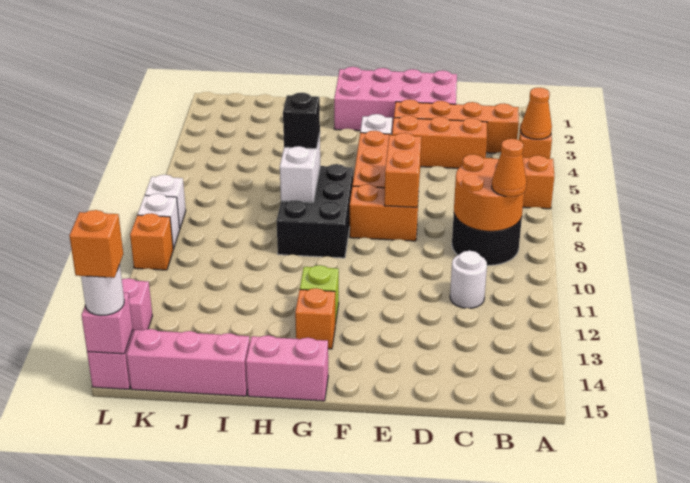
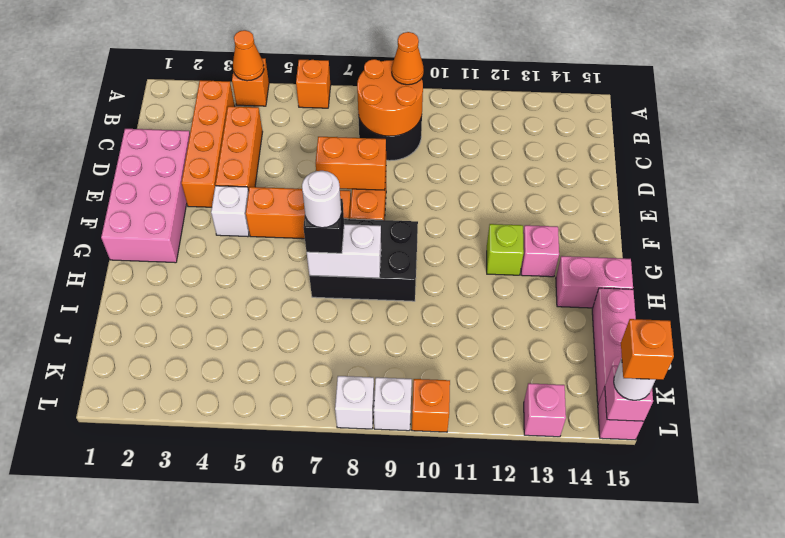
white 1x1 round brick [450,251,487,308] -> white 1x1 round brick moved to [302,171,341,228]
orange 1x1 brick [295,288,335,349] -> pink 1x1 brick [521,225,559,277]
pink 1x2 brick [246,335,328,401] -> pink 1x2 brick turned to [556,256,633,308]

